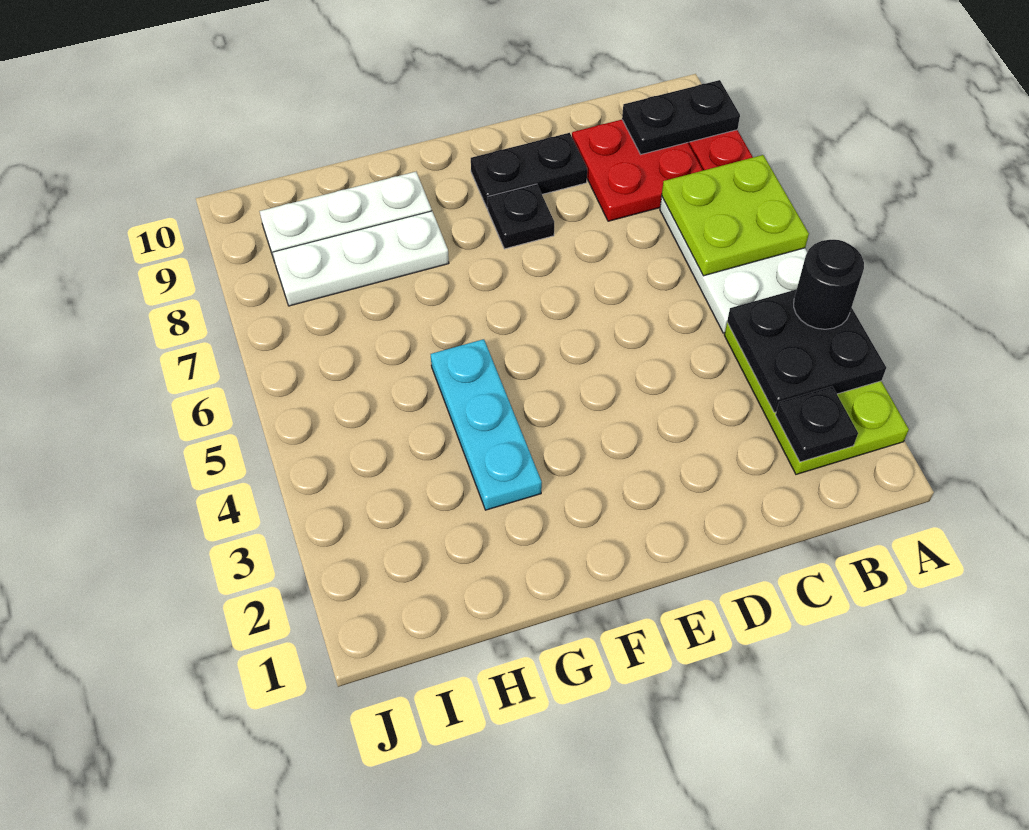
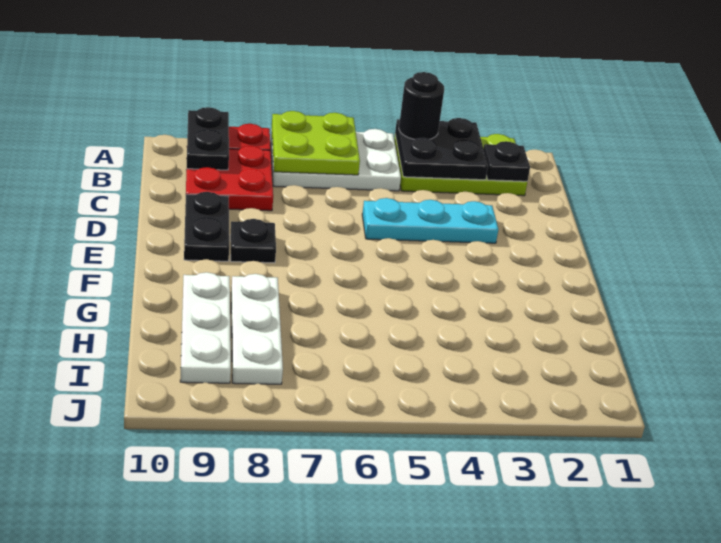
cyan 1x3 plate [431,339,542,510] -> cyan 1x3 plate moved to [362,198,498,243]

